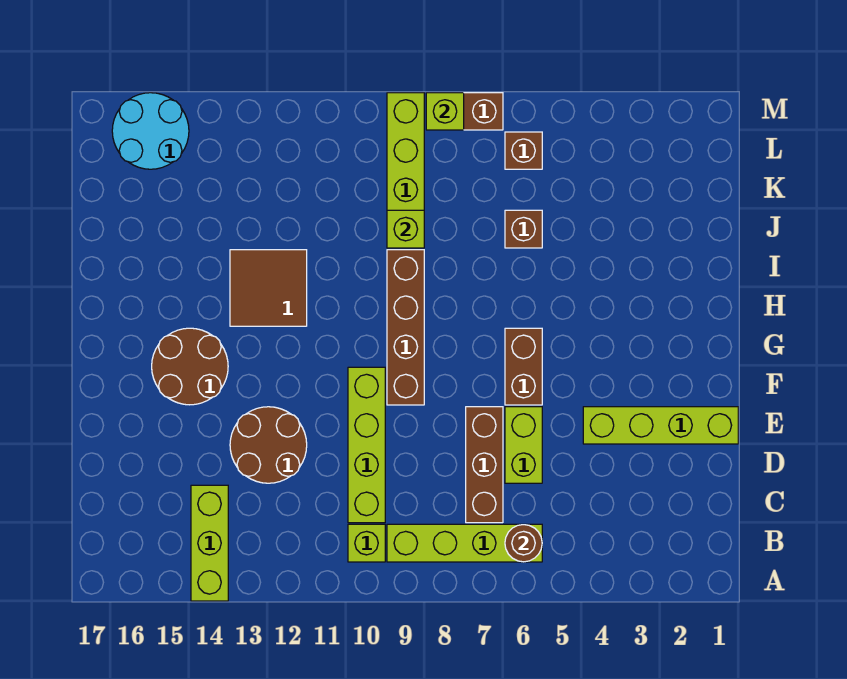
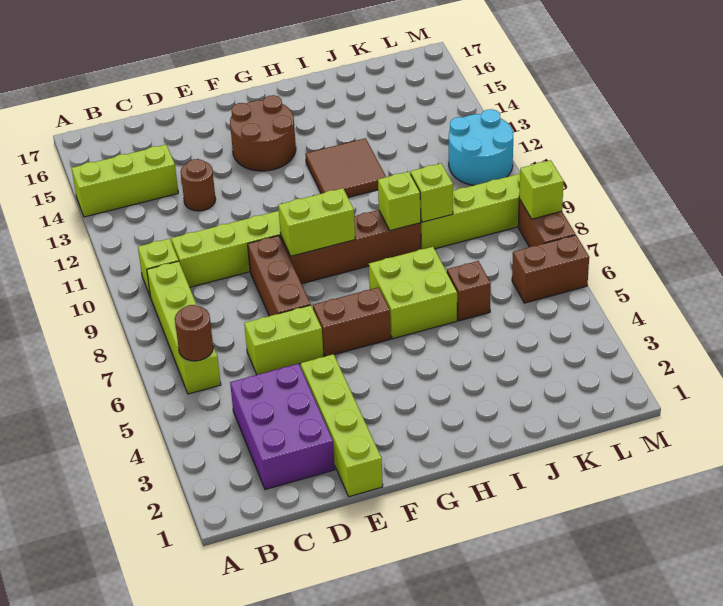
none -> purple 2x3 brick [230,364,335,490]
brown 1x3 brick [466,407,503,523] -> brown 1x3 brick turned to [248,236,311,316]
brown 2x2 round brick [230,407,307,483] -> brown 1x1 round brick [181,159,216,211]
none -> lime 1x2 brick [278,188,355,256]
none -> lime 2x2 brick [369,247,457,339]
none -> lime 1x1 brick [378,172,421,231]
brown 1x1 brick [505,132,542,169] -> brown 1x2 brick [512,235,589,303]
cyan 2x2 round brick [112,93,189,169] -> cyan 2x2 round brick moved to [449,109,513,185]

